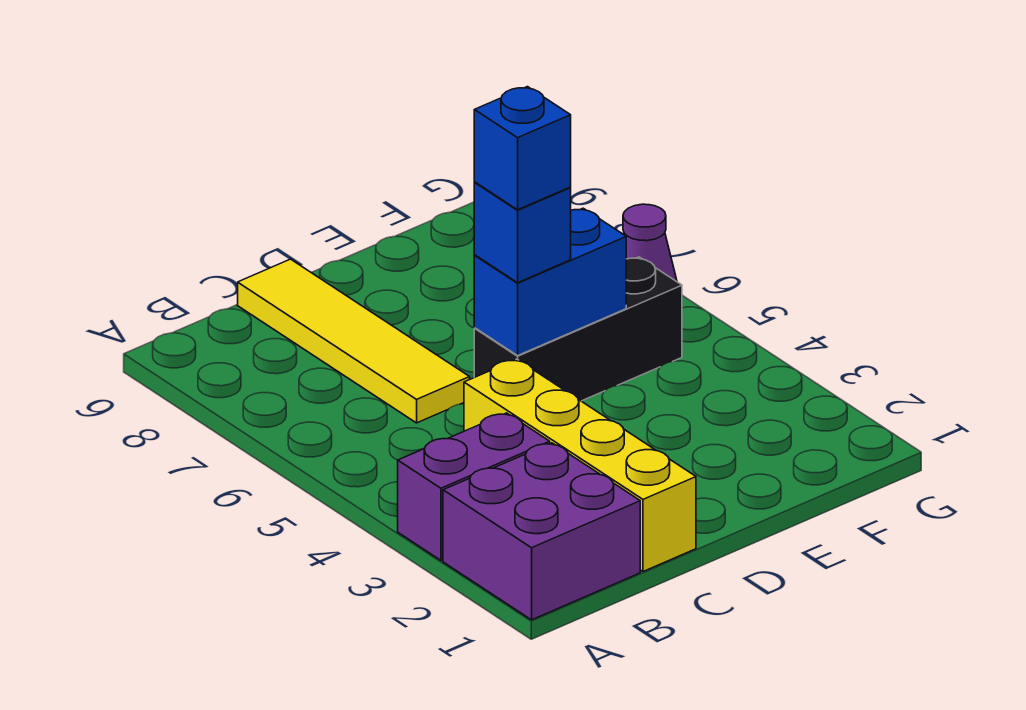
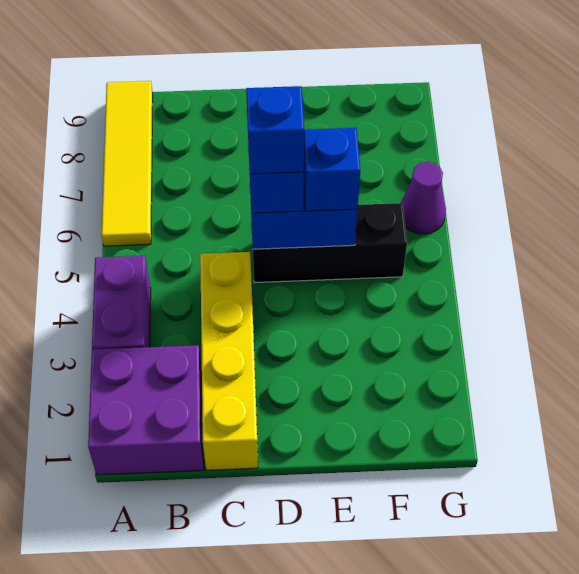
purple 1x2 brick [398,413,550,560] -> purple 1x2 brick turned to [92,256,151,349]
yellow 1x4 tile [238,259,470,423] -> yellow 1x4 tile moved to [102,81,153,246]
none -> blue 1x1 brick [304,128,360,211]

